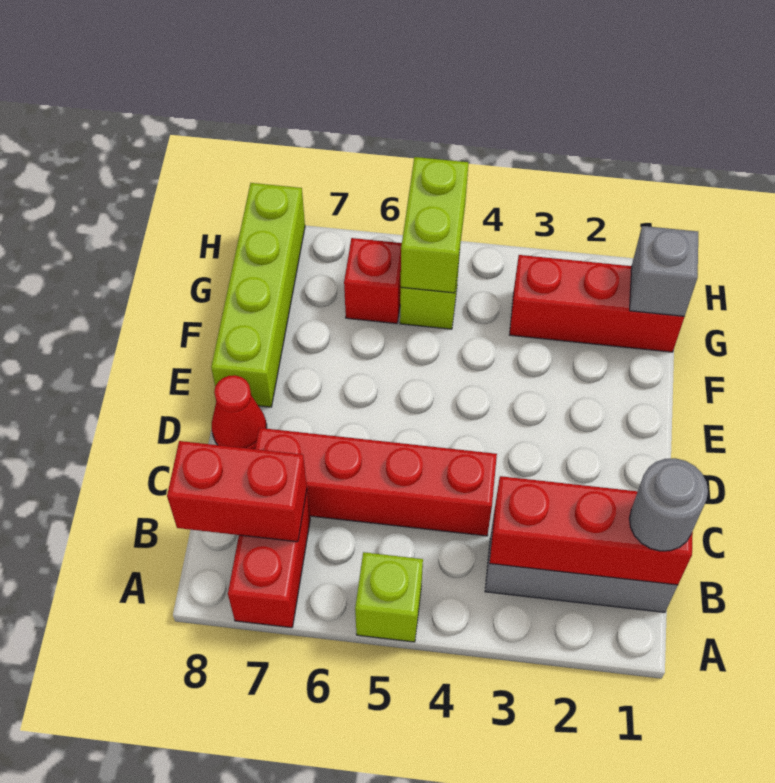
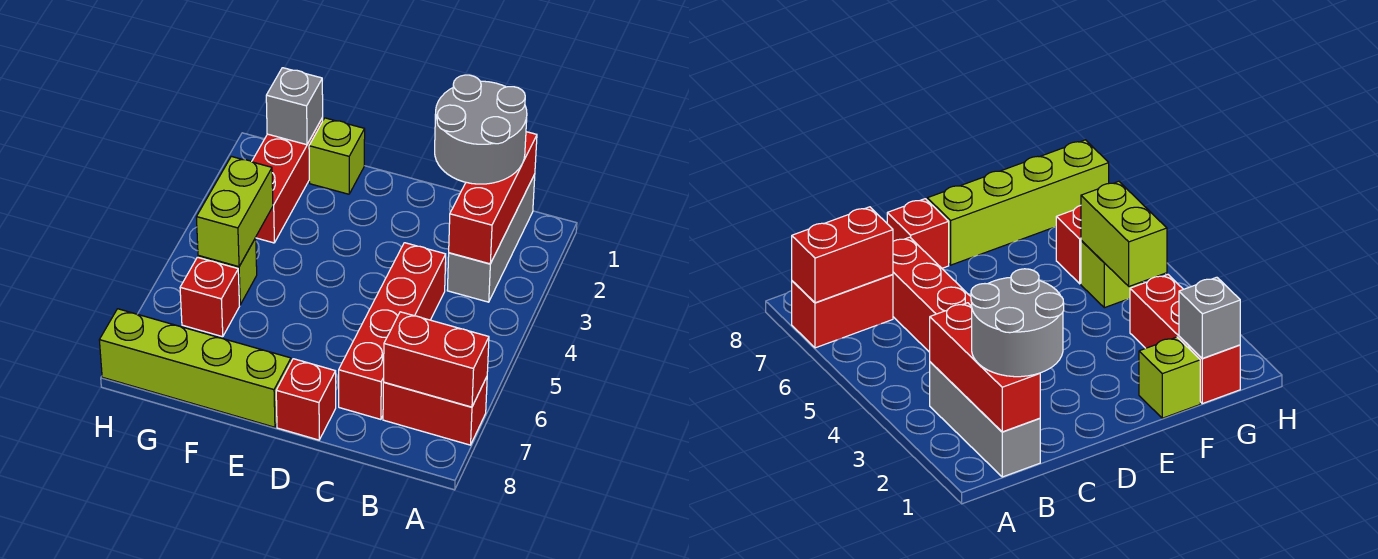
lime 1x1 brick [355,552,423,642] -> lime 1x1 brick moved to [309,118,365,194]
grey 1x1 round brick [629,458,708,551] -> grey 2x2 round brick [435,75,527,184]
red 1x2 brick [167,441,307,542] -> red 1x2 brick turned to [384,312,489,407]
red 1x1 cone [212,375,267,449] -> red 1x1 brick [276,359,336,440]
lime 1x2 brick [401,157,468,293] -> lime 1x2 brick turned to [196,156,273,267]

